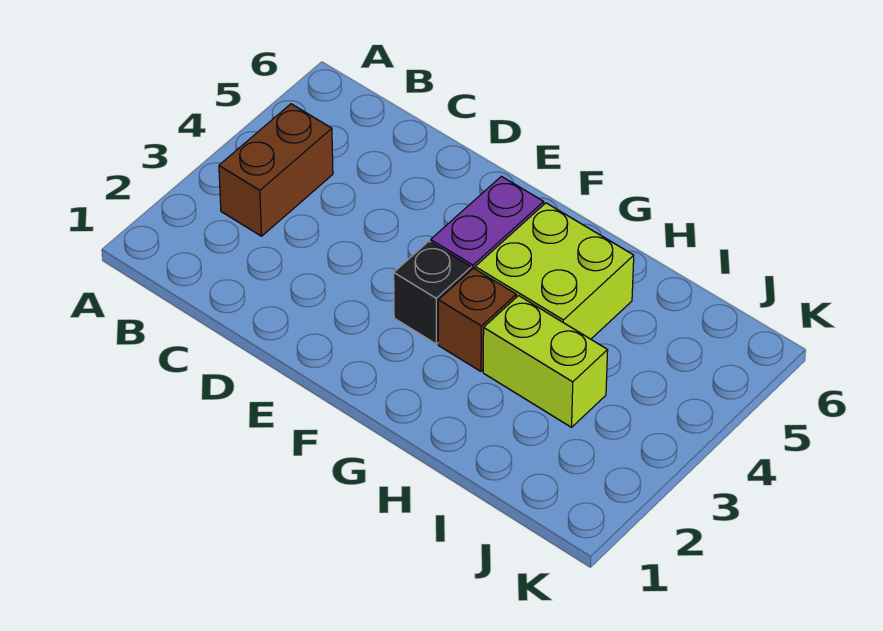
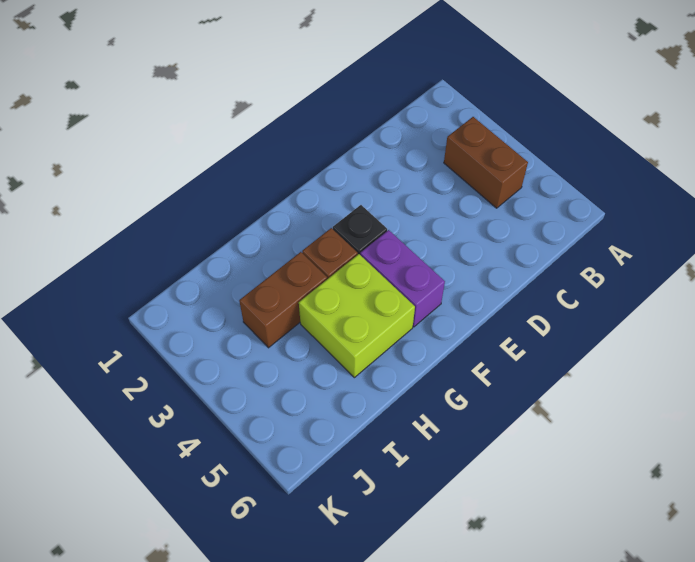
lime 1x2 brick [483,296,608,427] -> brown 1x2 brick [239,252,327,348]

